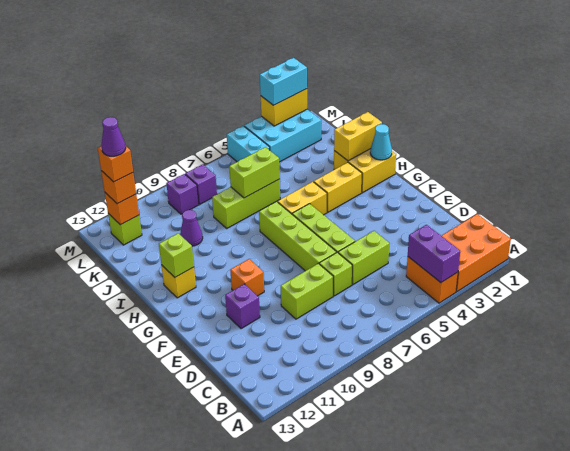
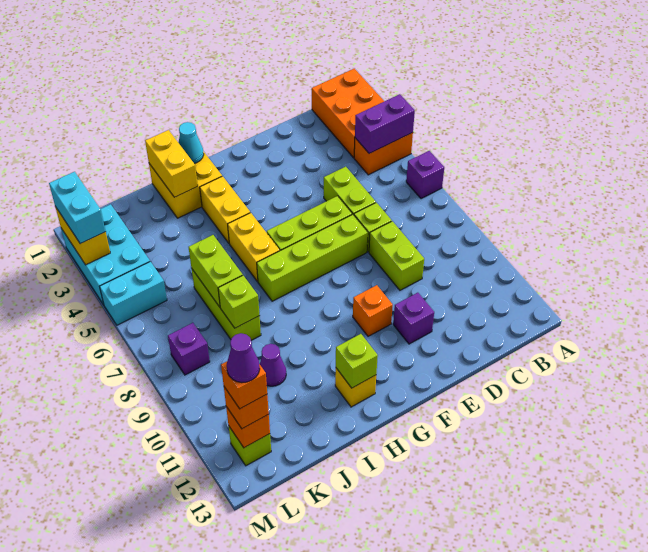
none -> lime 1x1 brick [218,276,260,328]
purple 1x1 brick [166,174,199,214] -> purple 1x1 brick moved to [406,151,444,199]

